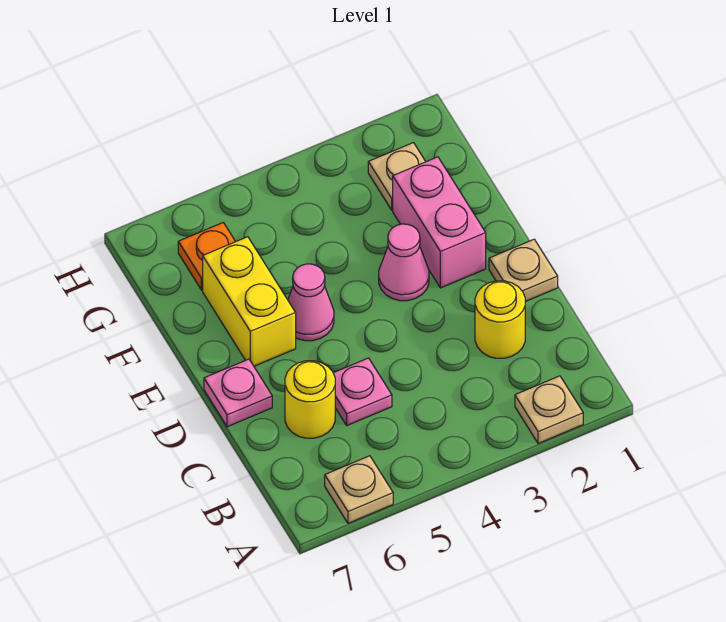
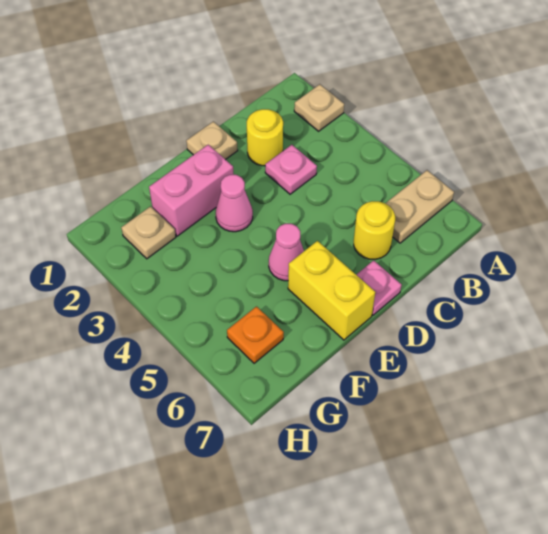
tan 1x1 plate [325,456,393,523] -> tan 1x2 plate [385,170,454,243]
pink 1x1 plate [333,358,392,425] -> pink 1x1 plate moved to [265,145,317,194]
yellow 1x2 brick [203,237,296,366] -> yellow 1x2 brick turned to [288,241,375,340]

